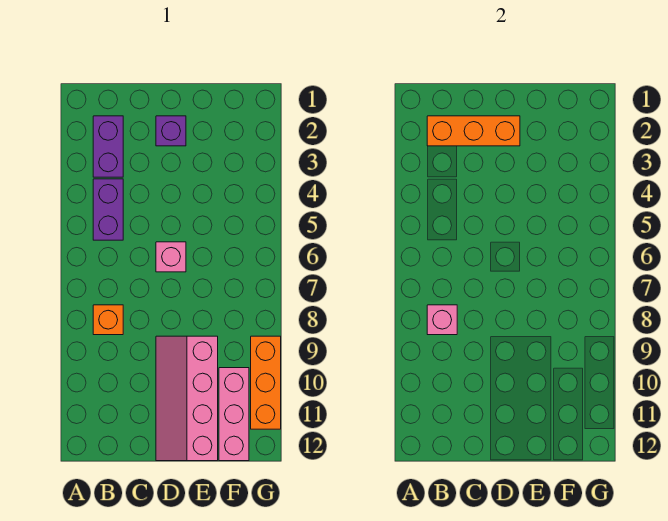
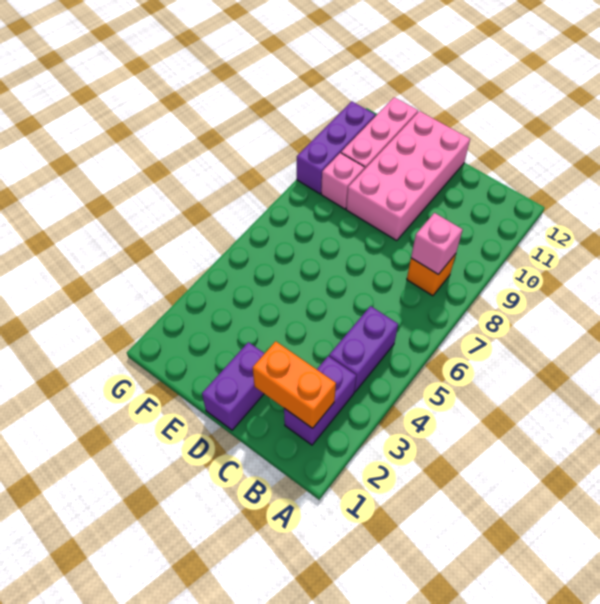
orange 1x3 brick [427,116,520,146] -> orange 1x2 brick [253,341,336,428]
purple 1x1 brick [156,116,186,146] -> purple 1x2 brick [202,342,265,430]
pink 1x1 brick [156,242,186,272] -> pink 1x1 brick moved to [321,153,365,209]
pink 2x4 slope [156,336,218,461] -> pink 2x4 brick [346,111,470,241]
orange 1x3 brick [251,336,281,429] -> purple 1x3 brick [297,101,375,194]

